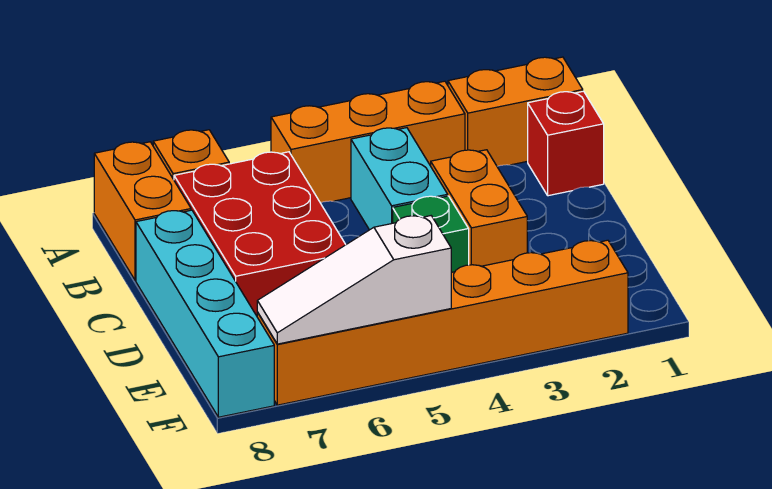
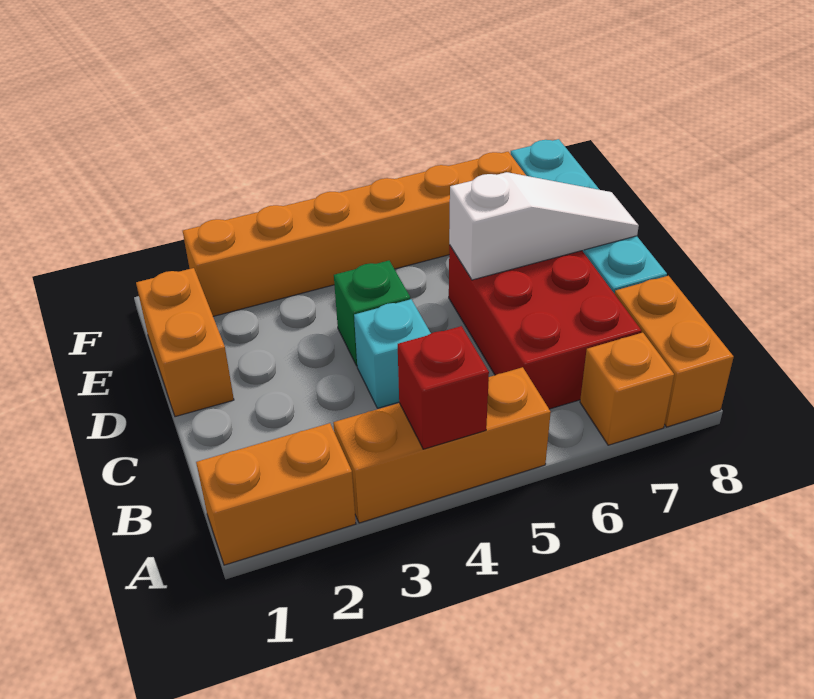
red 1x1 brick [528,91,604,196] -> red 1x1 brick moved to [398,326,489,449]
cyan 1x2 brick [351,128,448,230] -> cyan 1x1 brick [354,299,431,408]
orange 1x2 brick [431,150,527,266] -> orange 1x2 brick moved to [136,268,234,417]
white 1x3 slope [257,216,451,344] -> white 1x3 slope moved to [449,172,639,280]

